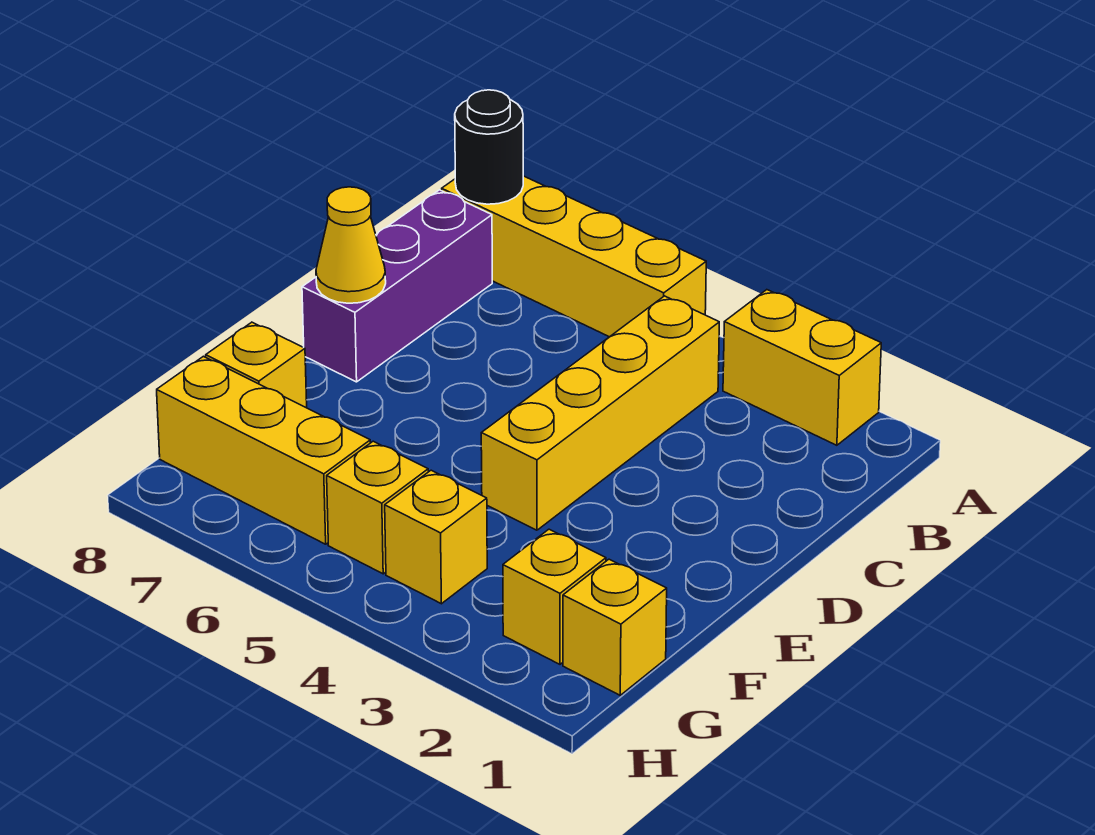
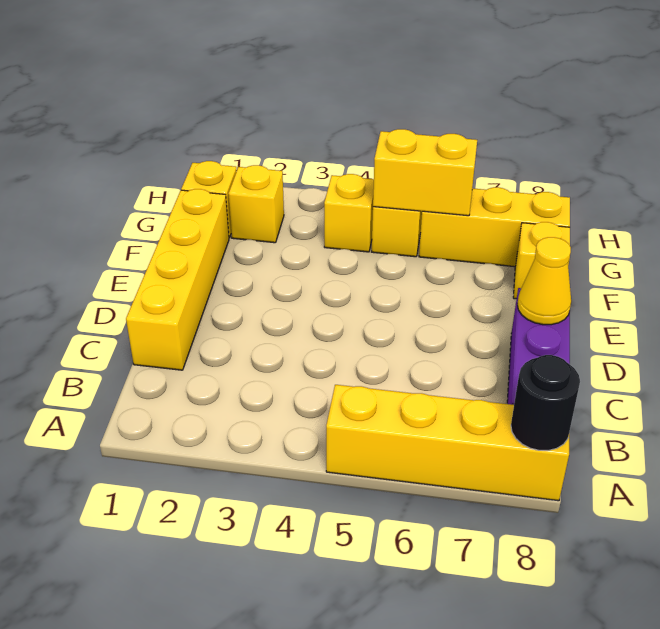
yellow 1x2 brick [723,290,881,445] -> yellow 1x2 brick moved to [373,129,477,216]
yellow 1x4 brick [481,296,719,530] -> yellow 1x4 brick moved to [126,189,229,370]

